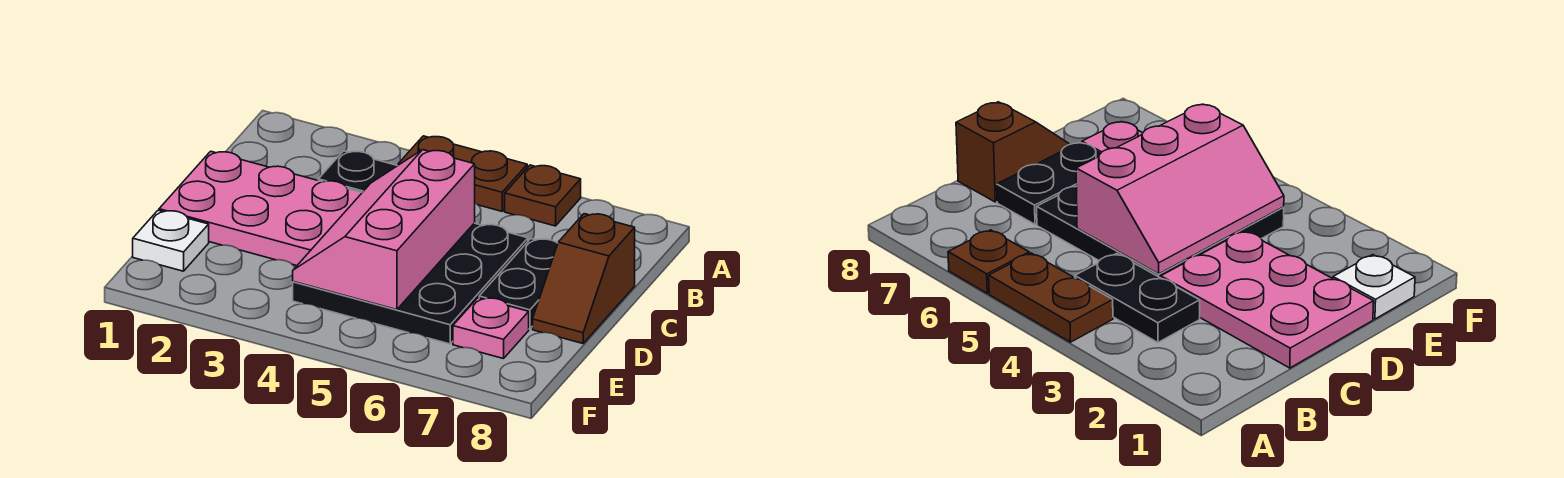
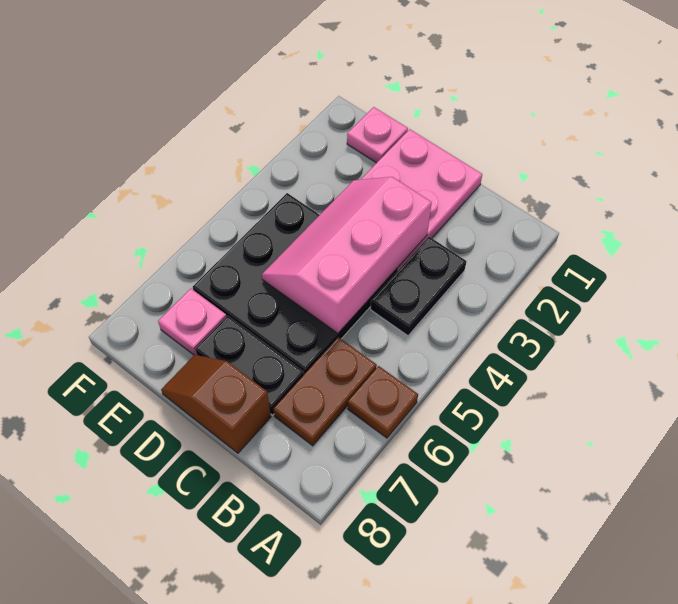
brown 1x2 plate [398,136,527,211] -> brown 1x2 plate moved to [274,337,377,446]
pink 2x3 slope [293,150,475,310] -> pink 2x3 slope turned to [262,177,432,333]
white 1x1 plate [133,210,209,271] -> pink 1x1 plate [347,107,408,163]

